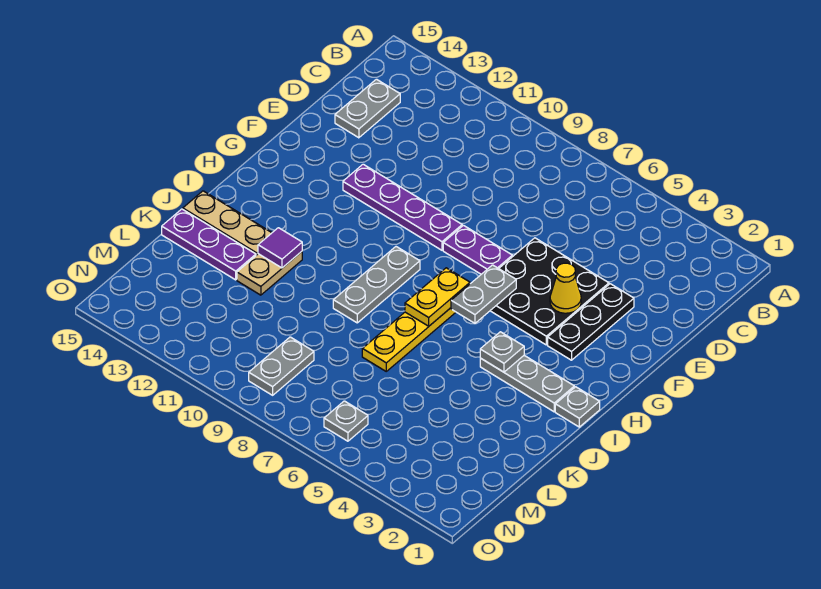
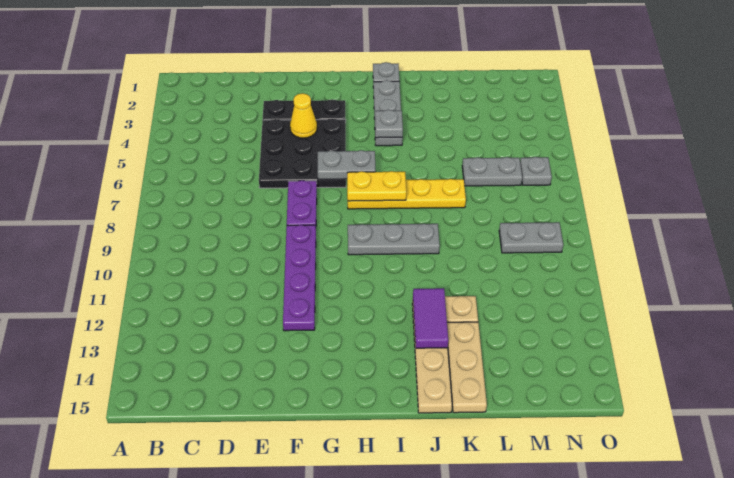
grey 1x2 plate [335,79,400,138] -> grey 1x2 plate moved to [462,157,522,186]
purple 1x1 tile [258,228,302,268] -> purple 1x2 tile [413,288,448,348]
purple 1x3 plate [162,209,256,280] -> tan 1x3 plate [447,322,487,413]

